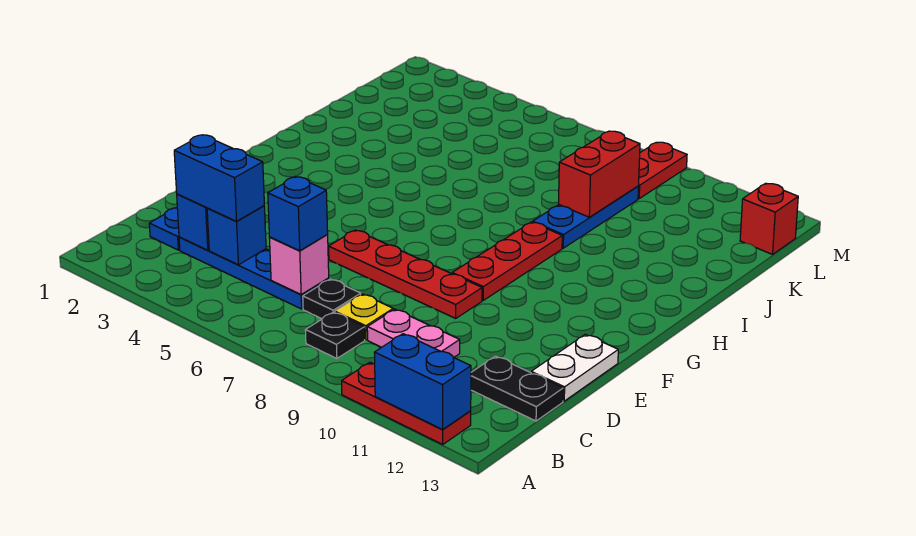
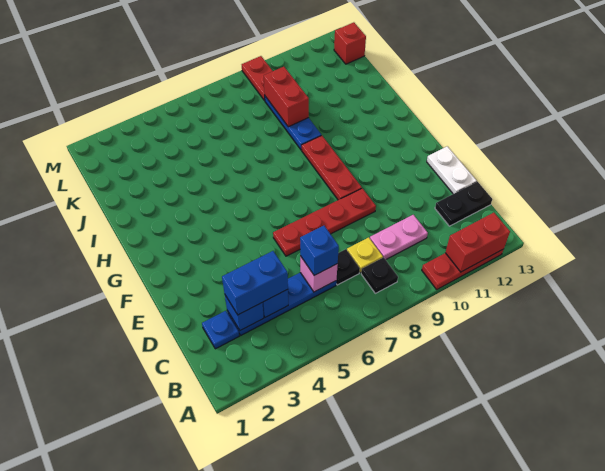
blue 1x2 brick [374,334,471,429] -> red 1x2 brick [445,213,510,272]

